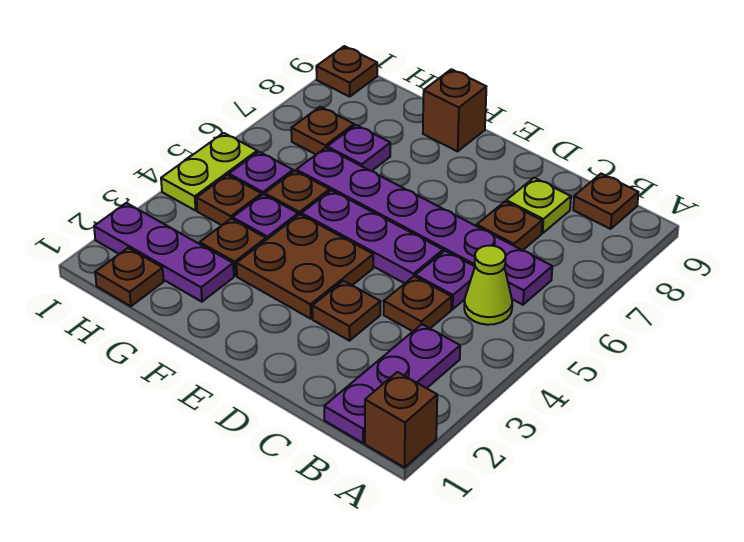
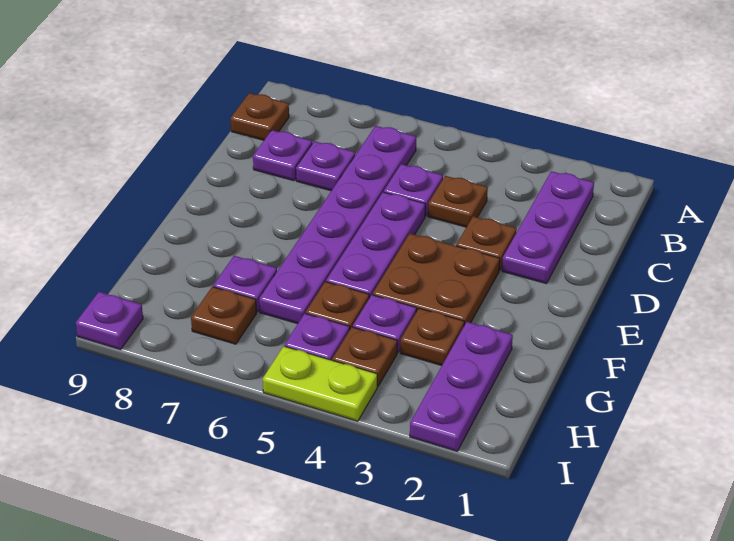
brown 1x1 brick [365,372,437,467] -> none
purple 1x3 plate [324,324,460,443] -> purple 1x3 plate turned to [502,171,594,284]
lime 1x1 cone [464,246,512,325] -> none
brown 1x1 plate [477,201,542,250] -> purple 1x1 plate [296,141,355,191]
lime 1x1 plate [506,178,571,233] -> purple 1x1 plate [253,130,312,181]
brown 1x1 brick [423,69,486,151] -> none
brown 1x1 plate [95,248,164,306] -> none
brown 1x1 plate [316,46,377,97] -> purple 1x1 plate [76,292,143,350]

